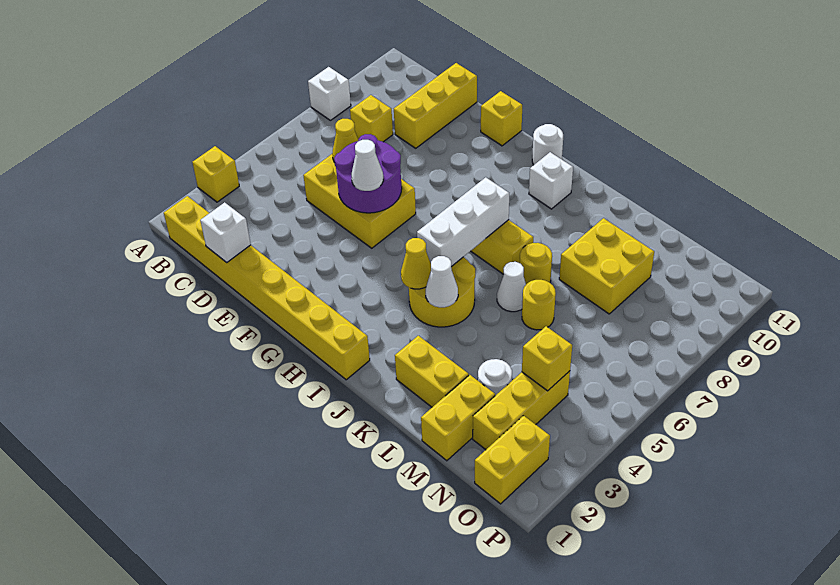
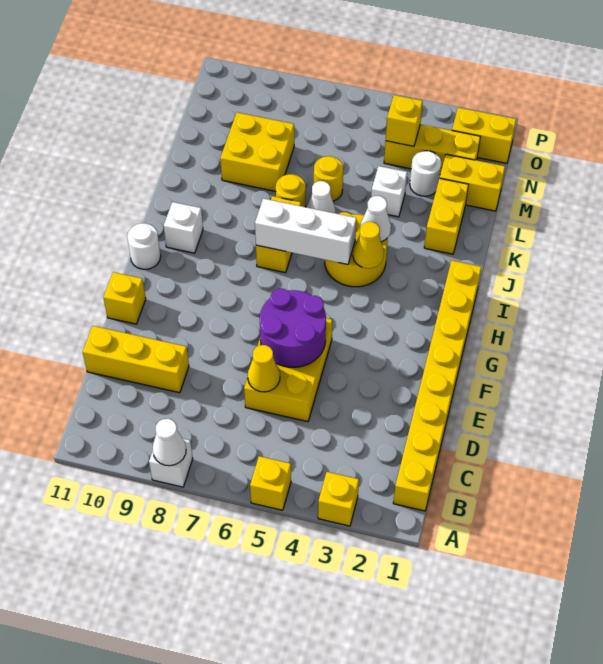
yellow 1x1 brick [350,95,393,142] -> yellow 1x1 brick moved to [250,456,291,510]
white 1x1 brick [200,202,251,263] -> white 1x1 brick moved to [371,166,407,217]
white 1x1 cone [352,140,383,191] -> white 1x1 cone moved to [153,419,186,466]

